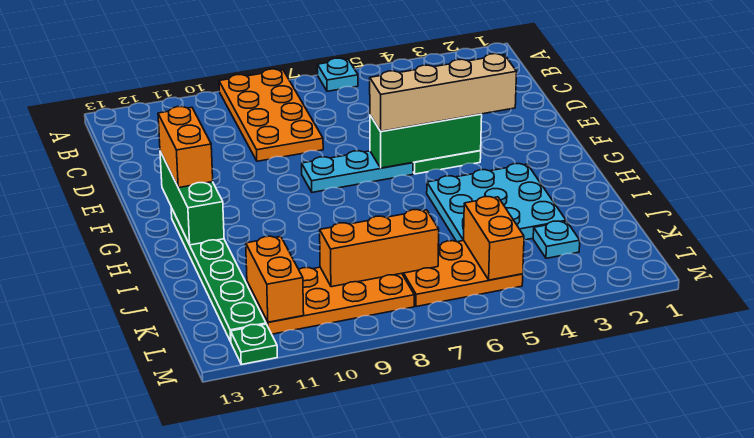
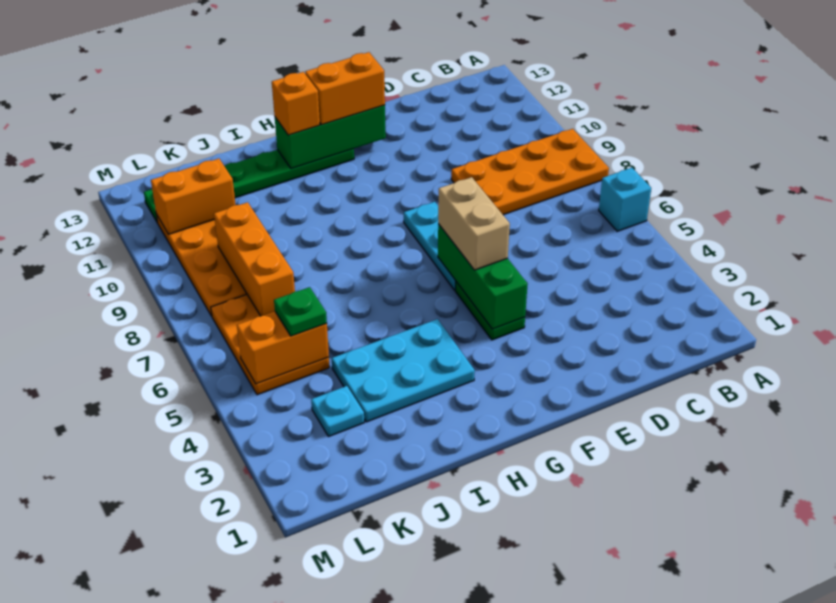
cyan 1x1 plate [317,58,358,91] -> cyan 1x1 brick [599,168,651,231]
tan 1x4 brick [370,54,517,131] -> tan 1x2 brick [438,177,510,270]
cyan 3x3 plate [427,164,566,242] -> cyan 2x3 plate [332,319,475,422]
none -> orange 1x1 brick [272,72,320,135]
green 1x1 plate [231,324,277,364] -> green 1x1 plate moved to [274,287,327,336]

